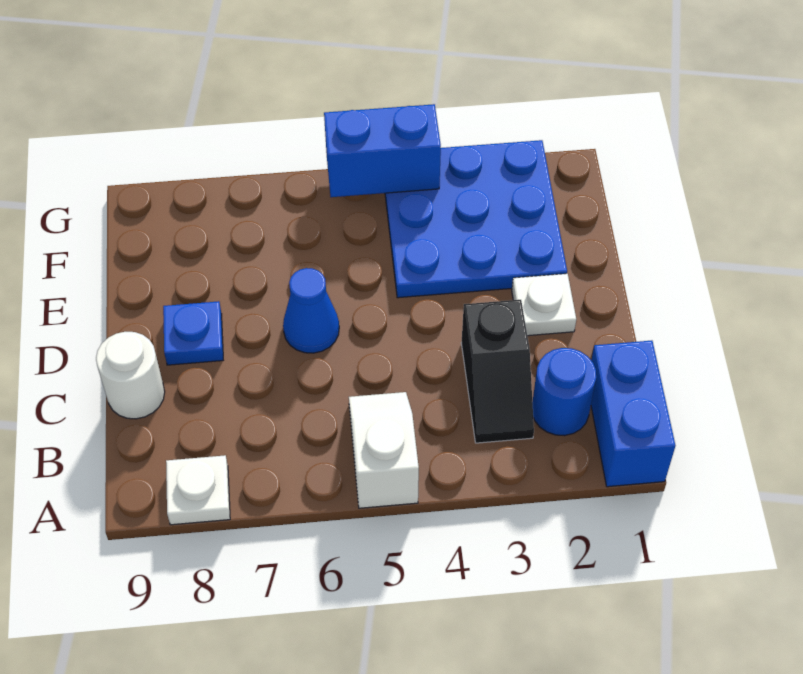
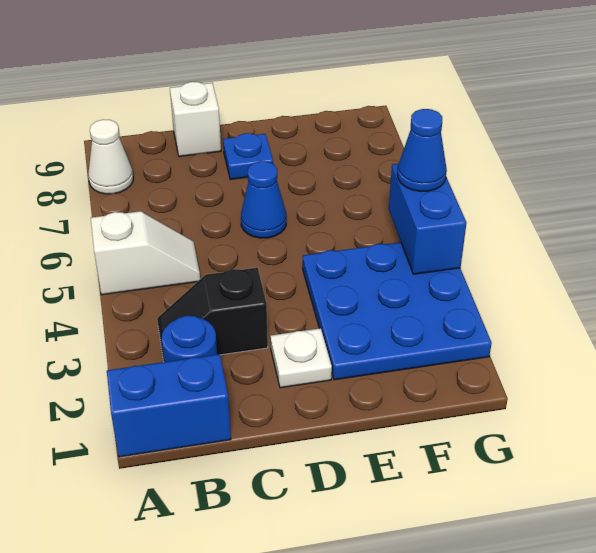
white 1x1 plate [166,455,230,525] -> white 1x1 cone [88,119,133,194]
white 1x1 round brick [96,332,165,419] -> white 1x1 brick [170,82,221,157]
none -> blue 1x1 cone [397,109,447,191]

